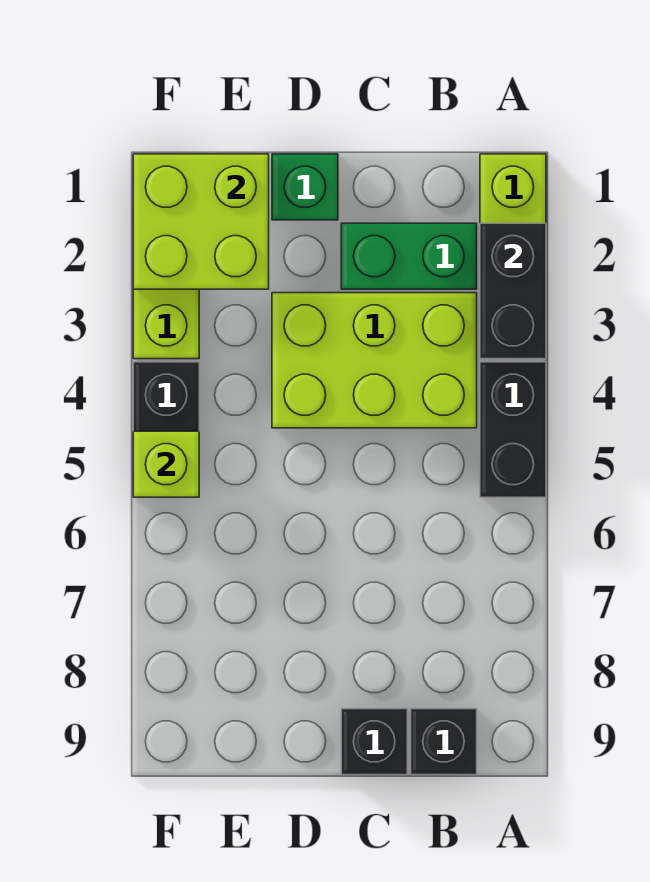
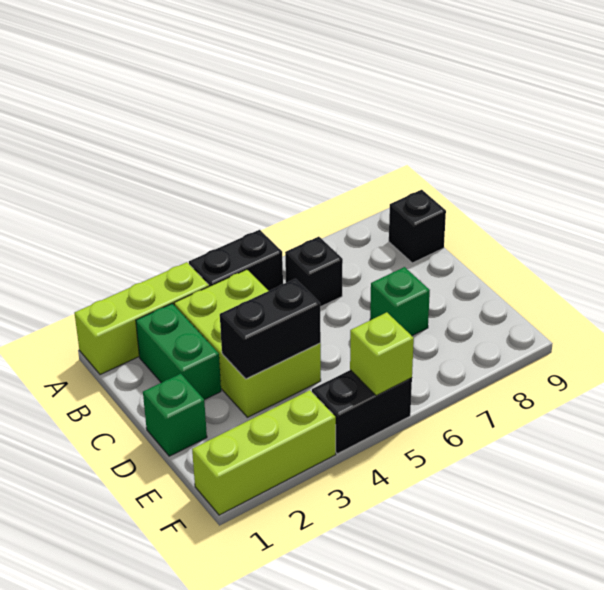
black 1x2 brick [480,223,546,359] -> black 1x2 brick moved to [220,279,321,379]
black 1x1 brick [341,709,407,775] -> black 1x1 brick moved to [285,237,343,307]
none -> green 1x1 brick [370,267,430,336]
lime 2x2 brick [133,154,269,289] -> none

